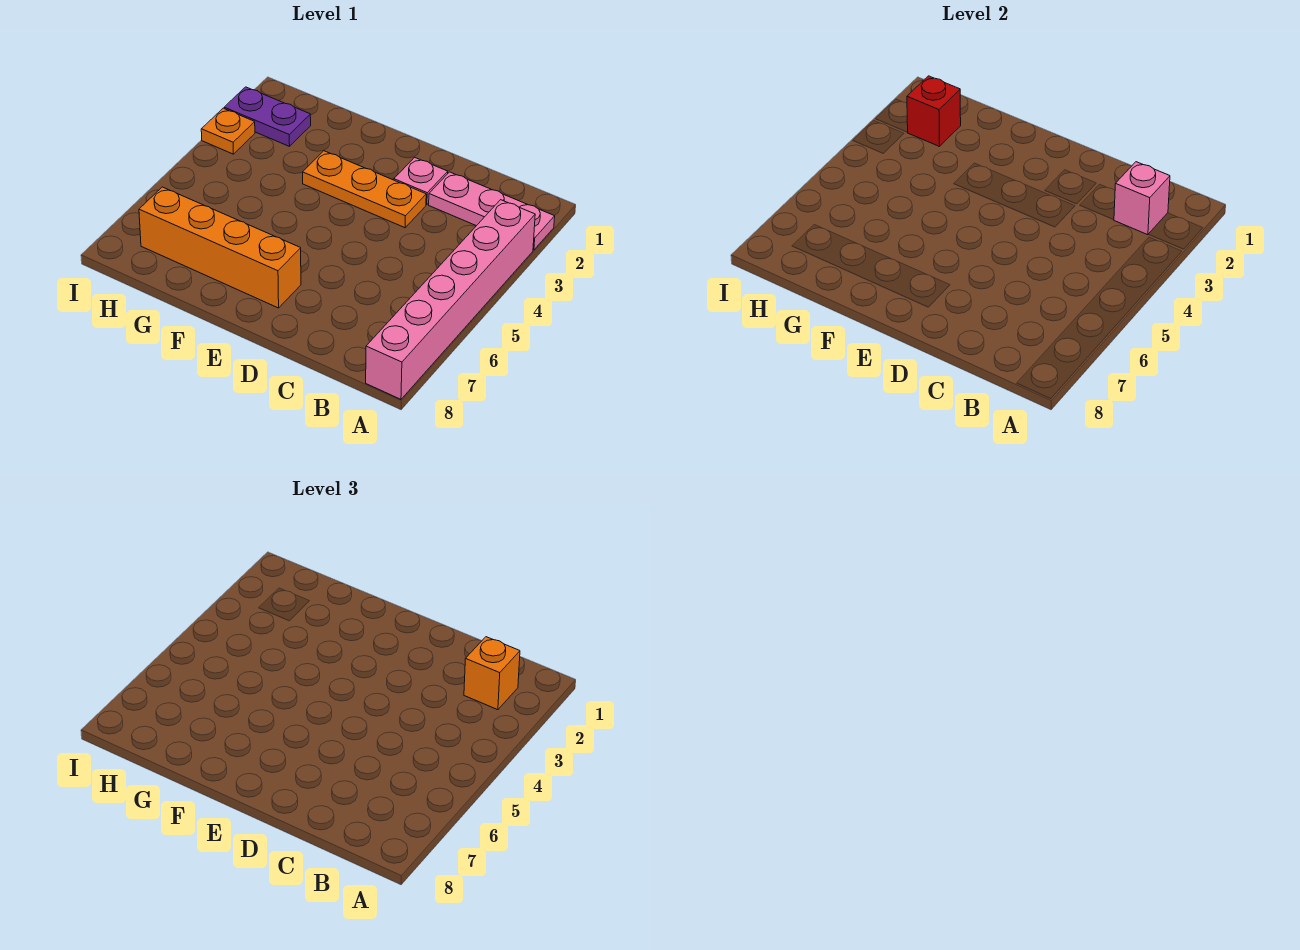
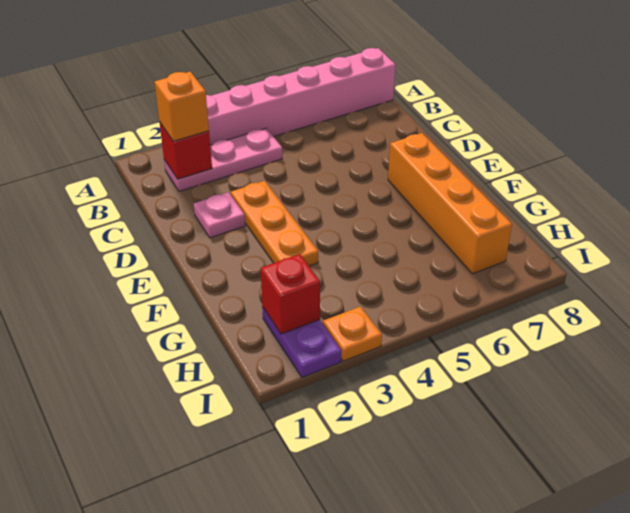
pink 1x3 plate [429,172,555,250] -> pink 1x3 plate turned to [164,128,282,191]
pink 1x1 brick [1114,162,1170,235] -> red 1x1 brick [159,122,212,179]

